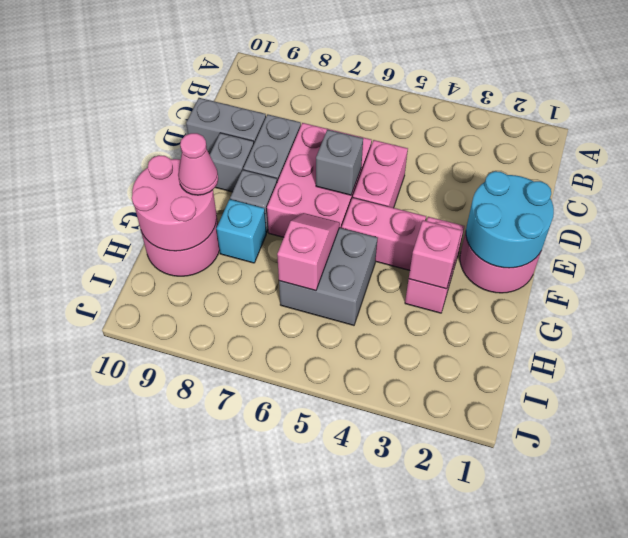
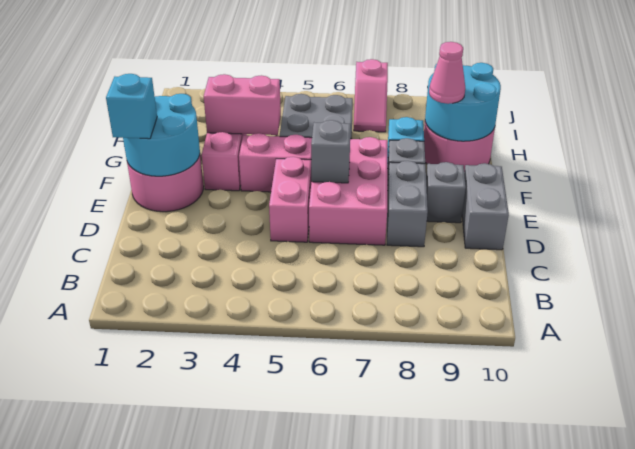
grey 1x2 brick [186,98,266,154] -> grey 1x2 brick turned to [462,163,509,250]
none -> cyan 1x1 brick [106,74,157,139]
pink 1x1 brick [409,220,462,289] -> pink 1x2 brick [204,74,281,135]
pink 1x2 slope [277,213,340,291] -> pink 1x2 slope moved to [354,59,388,132]
pink 2x2 round brick [132,155,217,251] -> cyan 2x2 round brick [425,63,501,141]

